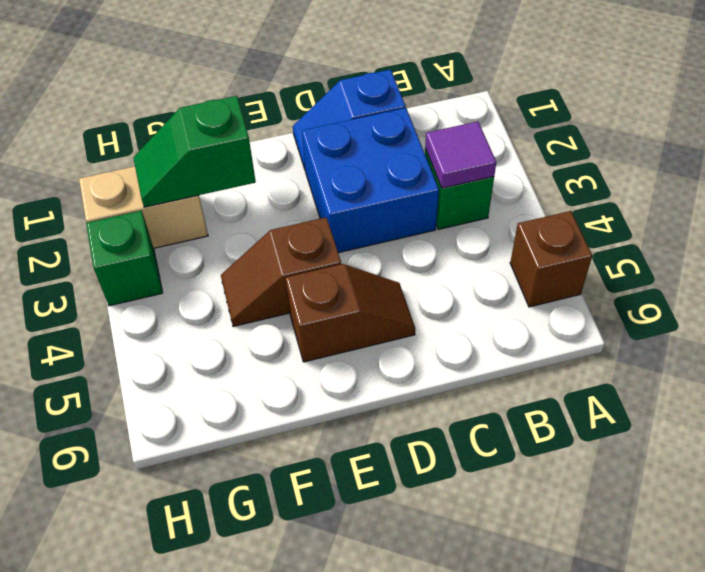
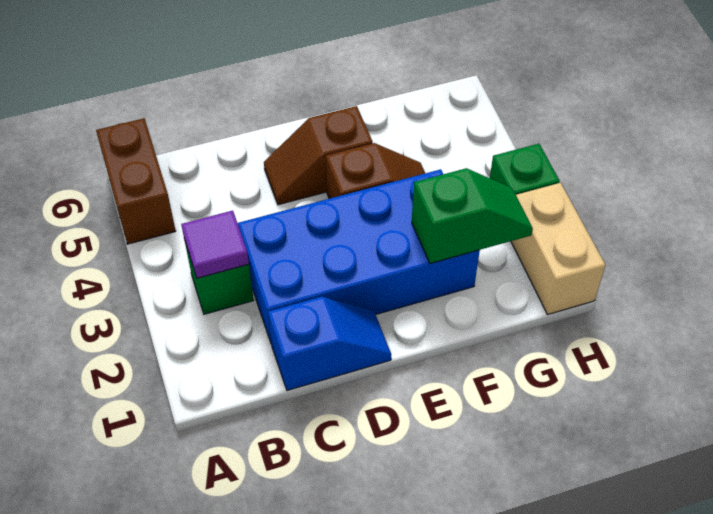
brown 1x1 brick [510,211,592,307] -> brown 1x2 brick [96,118,176,244]
blue 2x2 brick [302,108,439,253] -> blue 2x4 brick [238,169,480,344]
tan 1x2 brick [79,166,208,248] -> tan 1x2 brick turned to [511,183,605,314]

